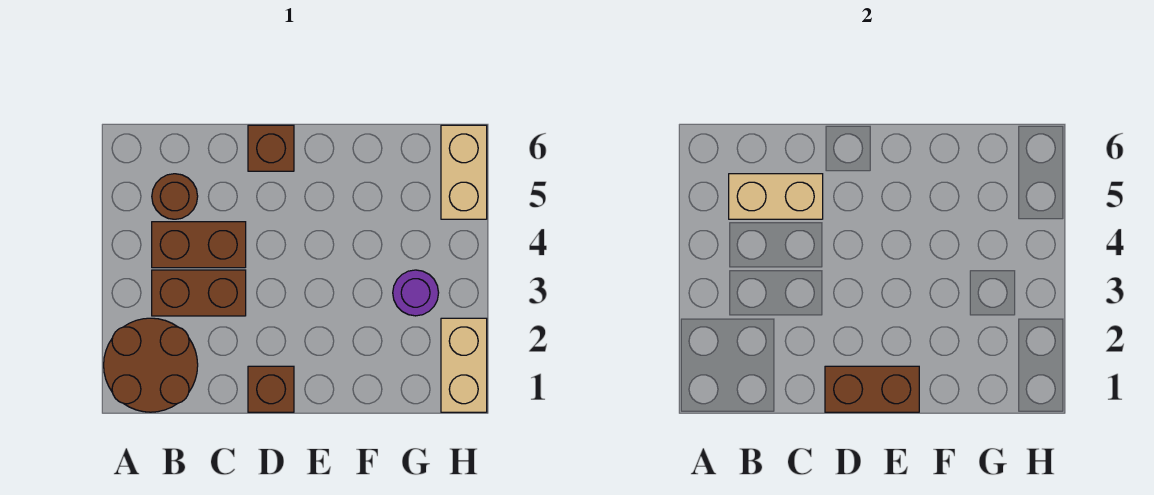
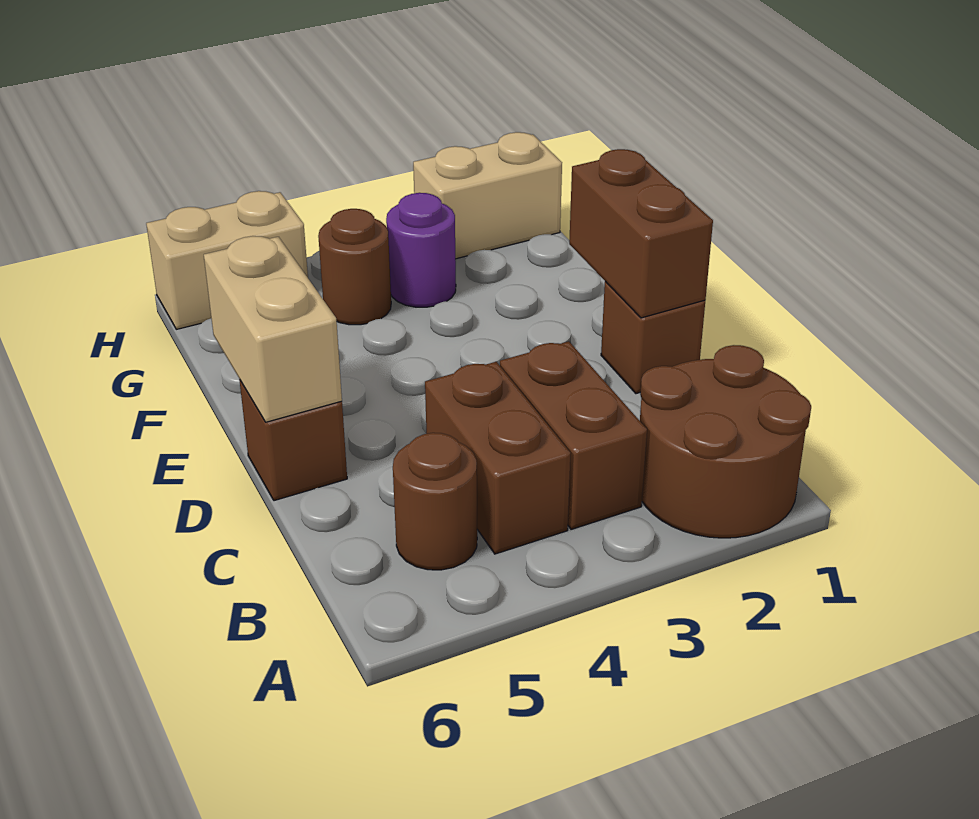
tan 1x2 brick [729,174,823,219] -> tan 1x2 brick moved to [204,236,342,422]
none -> brown 1x1 round brick [318,209,391,325]

